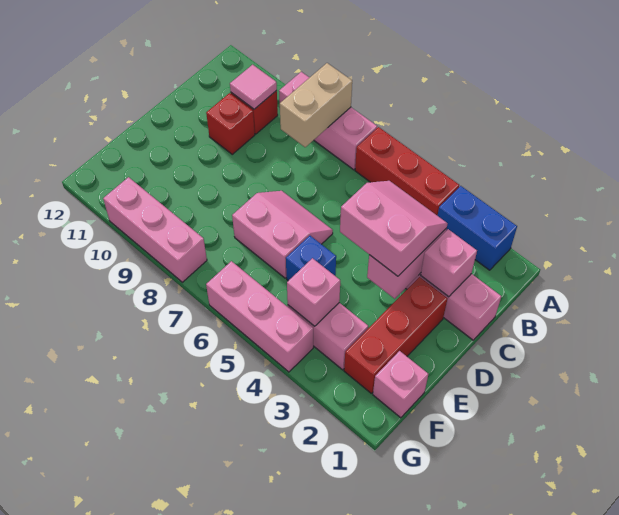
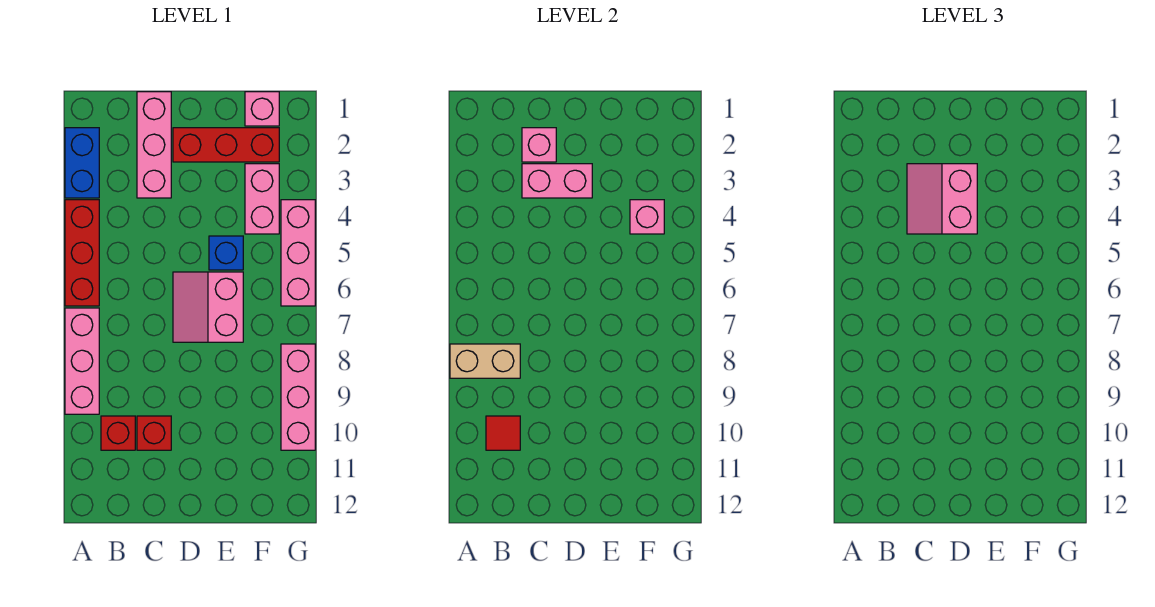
pink 1x1 tile [230,65,277,109] -> red 1x1 tile [486,416,520,450]

